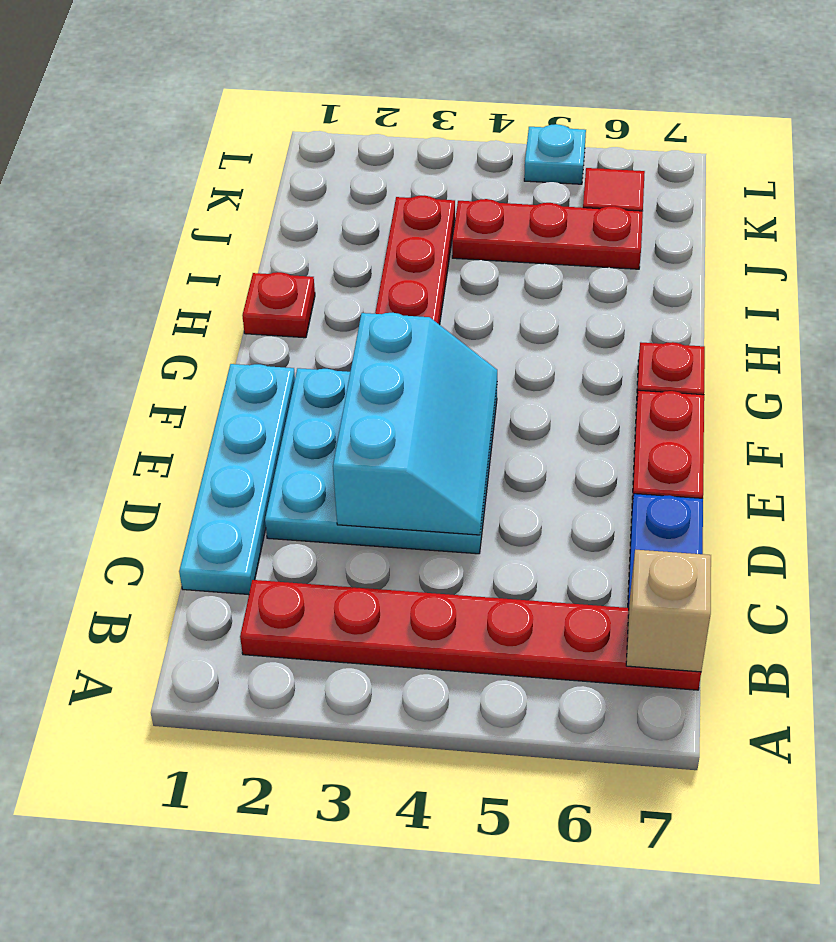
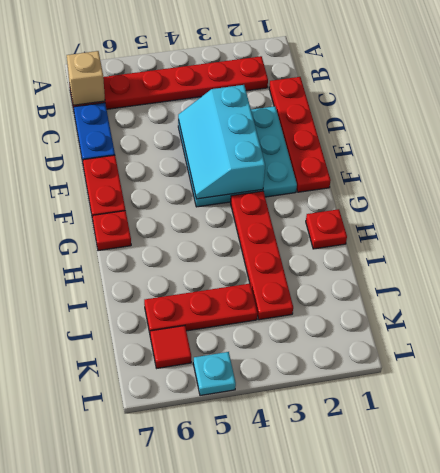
cyan 1x4 plate [179,364,295,595] -> red 1x4 plate [269,77,331,192]

